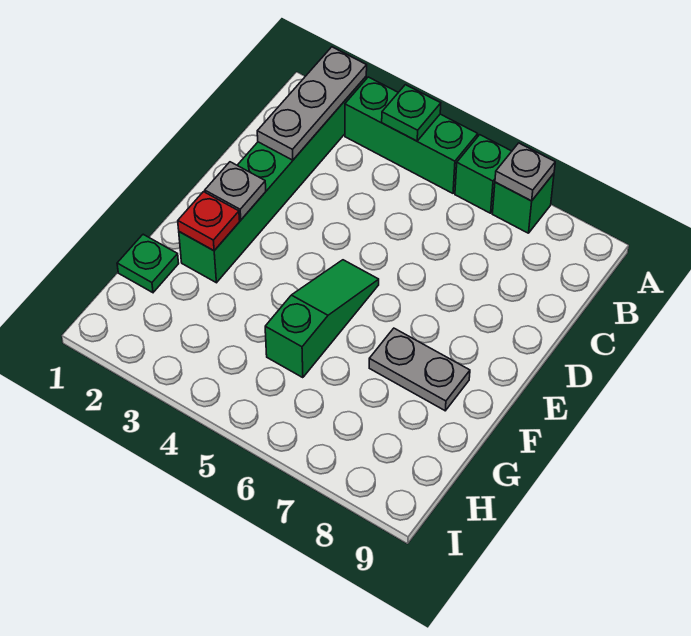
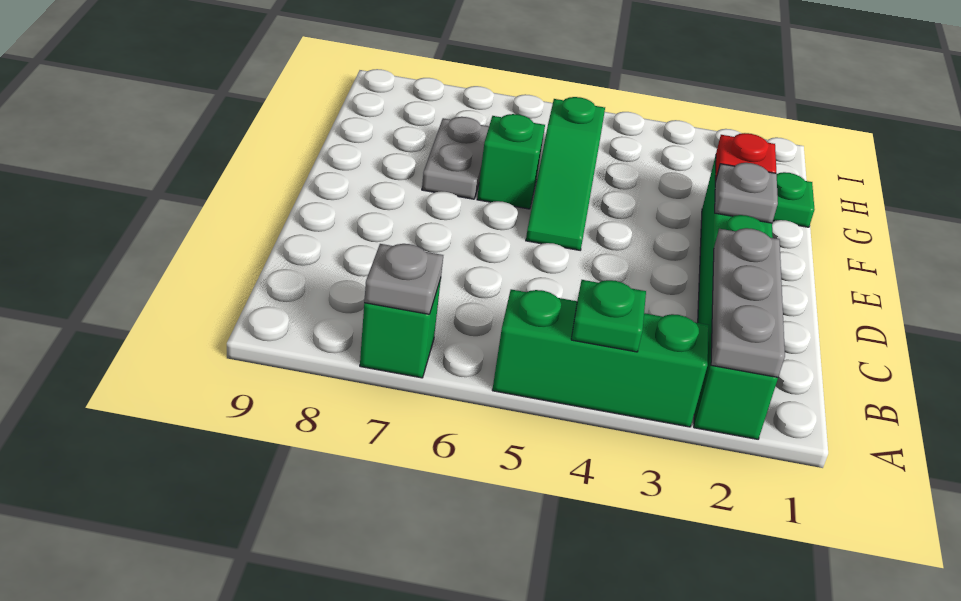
green 1x1 brick [455,135,512,213] -> green 1x1 brick moved to [477,114,545,209]
grey 1x2 plate [369,328,470,411] -> grey 1x2 plate turned to [422,117,489,199]

